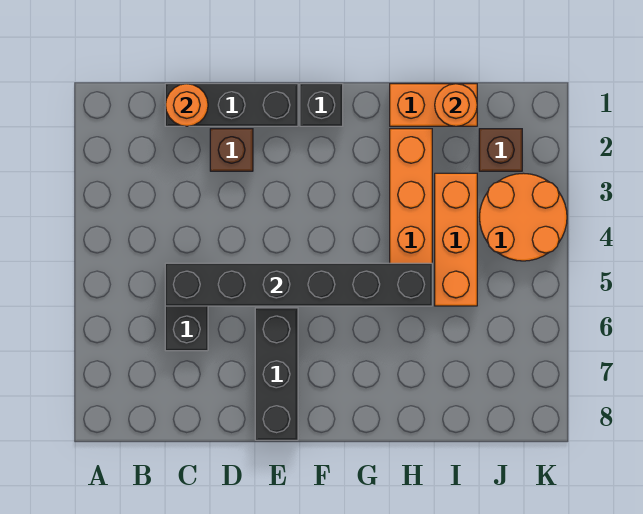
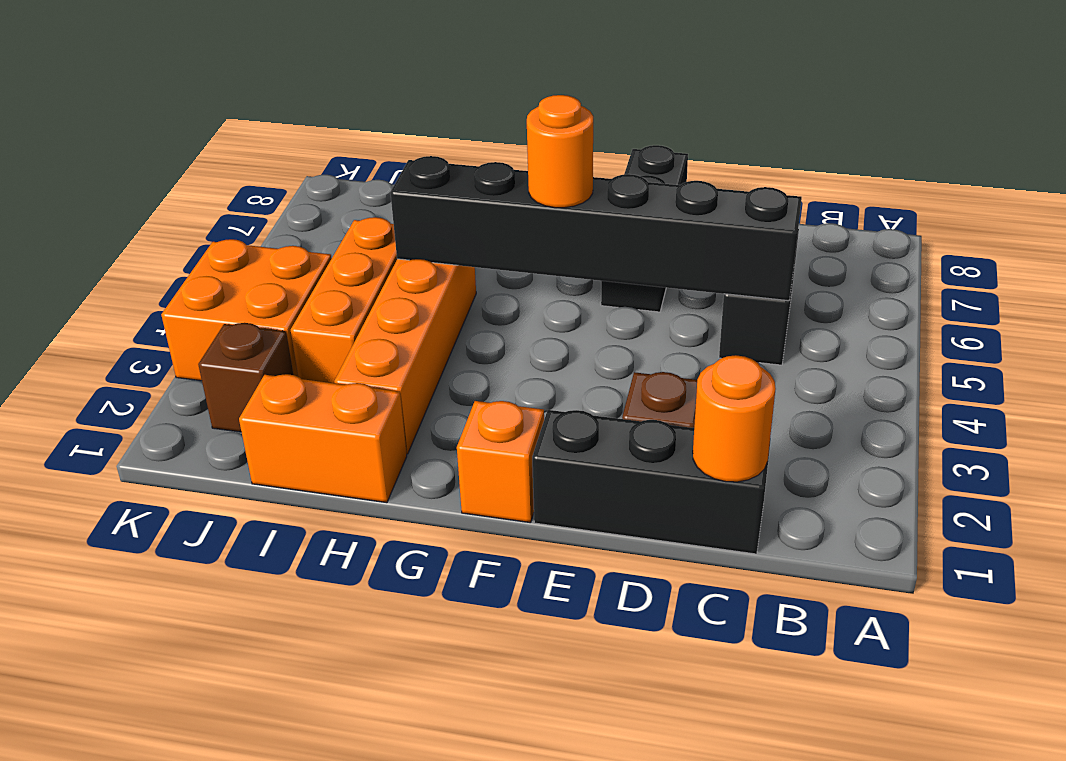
black 1x1 brick [300,84,343,126] -> orange 1x1 brick [457,401,544,523]
orange 1x1 round brick [435,84,477,126] -> orange 1x1 round brick moved to [527,95,593,208]
orange 2x2 round brick [480,173,567,261] -> orange 2x2 brick [161,239,332,381]

